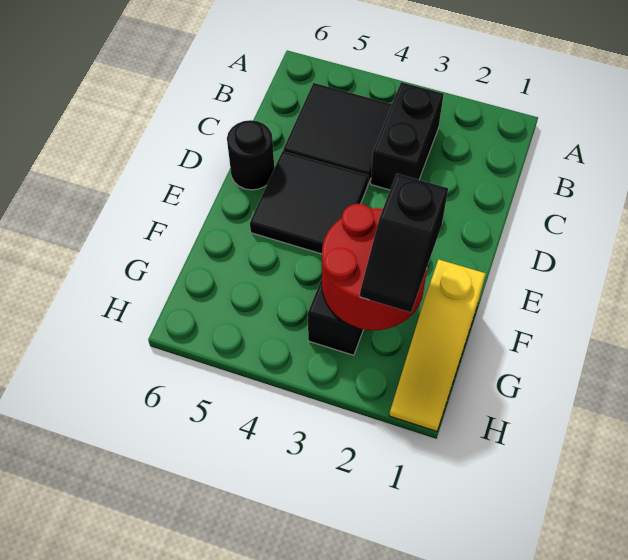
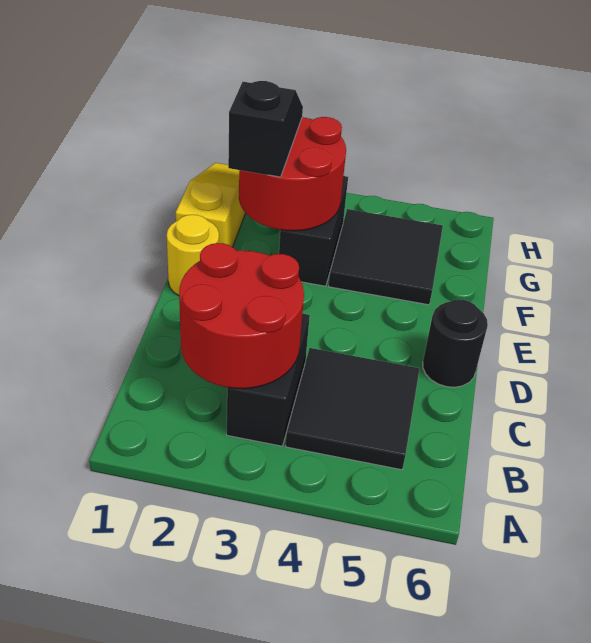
none -> red 2x2 round brick [179,243,304,389]
black 2x2 tile [250,151,368,254] -> black 2x2 tile moved to [329,209,443,305]
none -> yellow 1x1 round brick [167,215,219,295]

